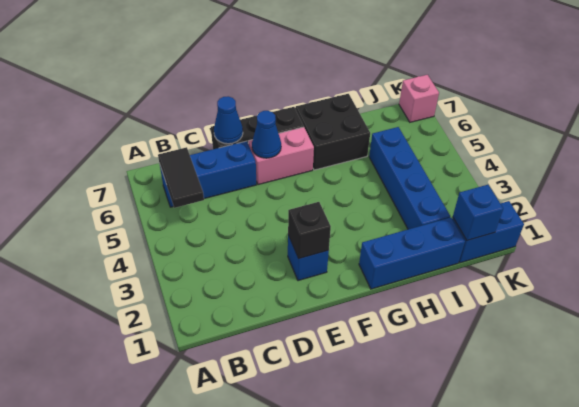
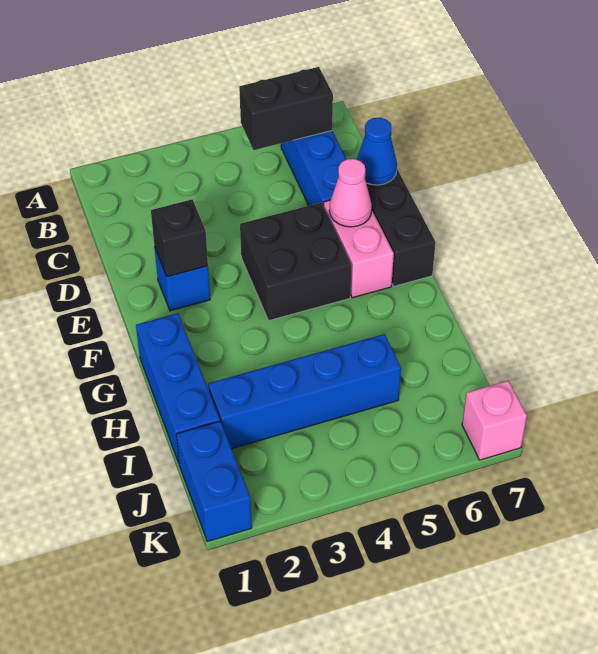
black 1x2 tile [158,147,204,208] -> black 1x2 brick [239,67,333,150]
blue 1x1 cone [252,111,281,158] -> pink 1x1 cone [329,159,372,227]
black 2x2 brick [296,94,370,170] -> black 2x2 brick moved to [240,203,351,321]
blue 1x1 brick [453,185,503,241] -> none

